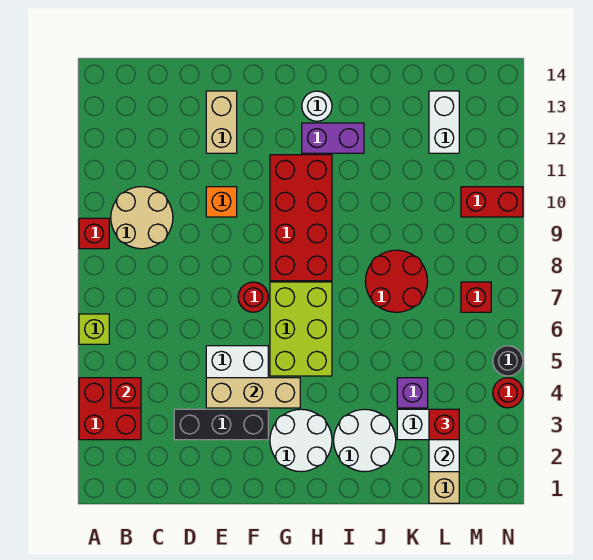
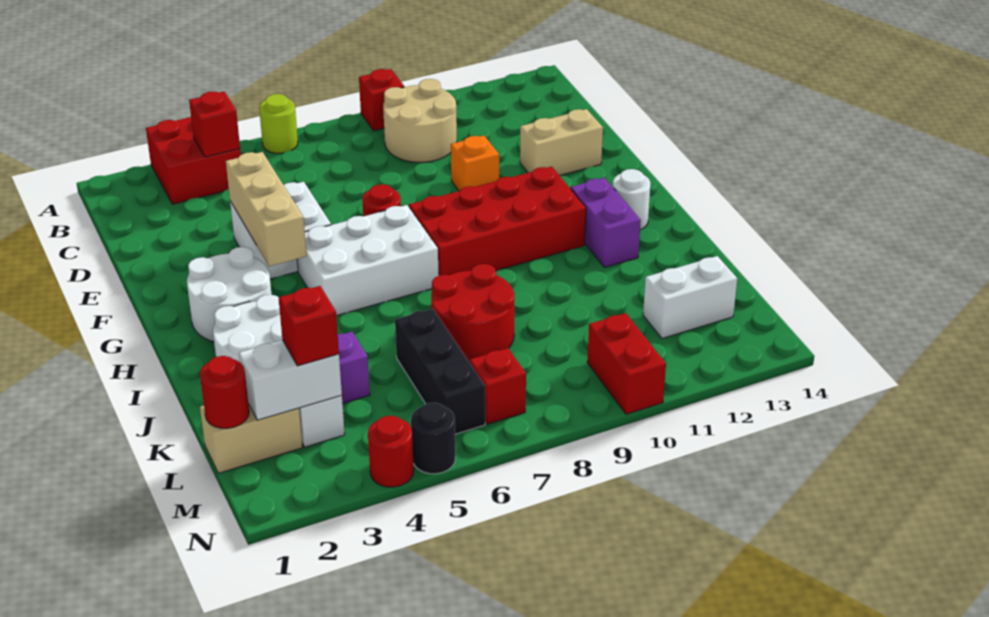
lime 1x1 brick [79,314,109,344] -> lime 1x1 round brick [259,94,298,153]
black 1x3 brick [174,409,268,440] -> black 1x3 brick moved to [395,308,485,434]
lime 2x3 brick [270,282,332,376] -> white 2x3 brick [297,205,439,316]
none -> red 1x1 round brick [200,356,249,428]

